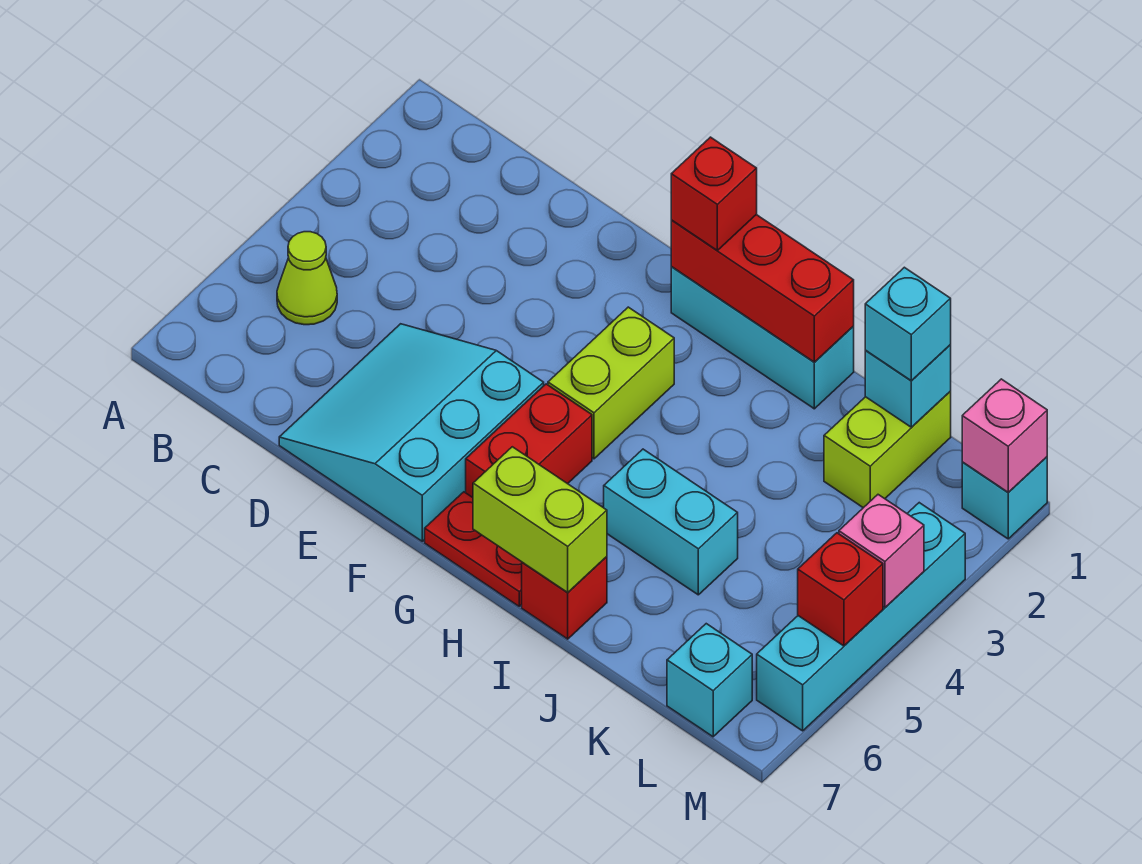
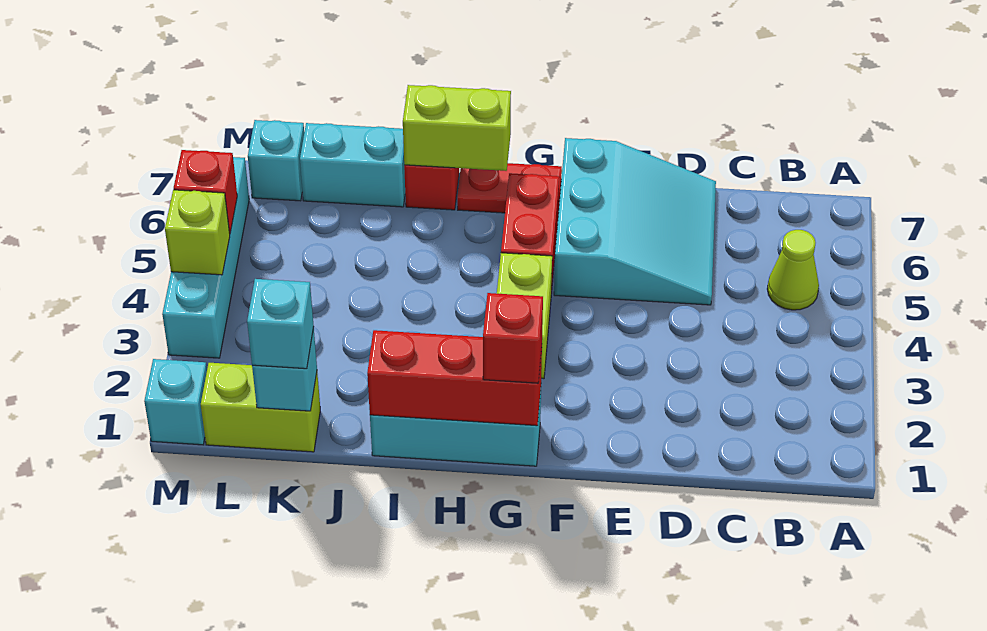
cyan 1x2 brick [604,449,738,595] -> cyan 1x2 brick moved to [300,123,405,207]
lime 1x2 brick [824,392,951,508] -> lime 1x2 brick turned to [201,363,320,452]
pink 1x1 brick [962,379,1047,493] -> none
pink 1x1 brick [839,495,924,607] -> lime 1x1 brick [165,190,230,275]

